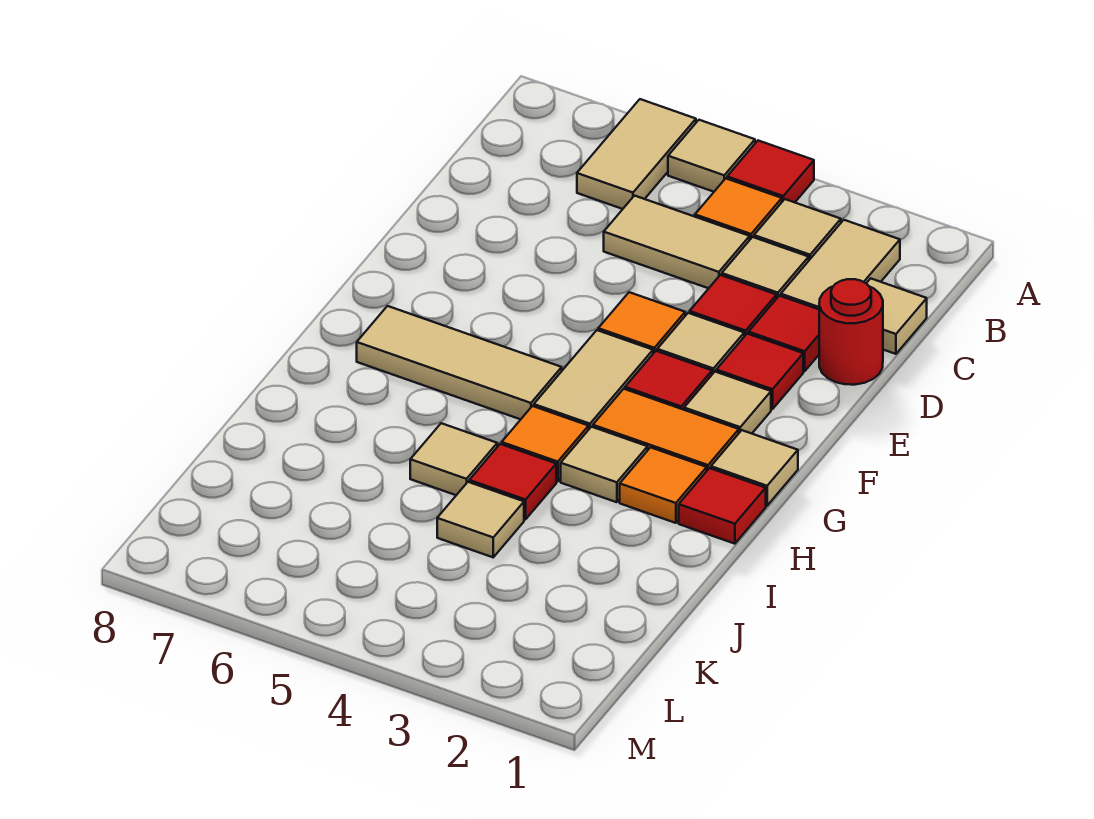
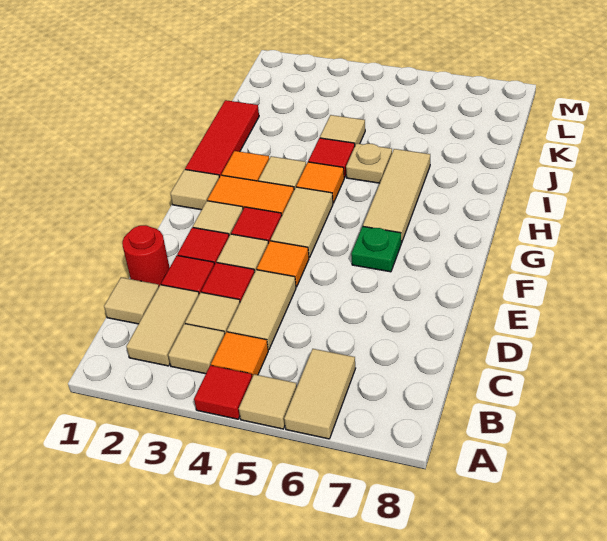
tan 1x2 tile [604,196,750,288] -> tan 1x2 tile turned to [227,270,296,350]
none -> green 1x1 plate [351,226,401,272]
tan 1x3 tile [357,306,562,419] -> tan 1x3 tile turned to [363,149,430,243]
red 1x1 tile [679,468,766,544] -> red 1x3 tile [185,100,259,177]
tan 1x1 tile [410,423,497,495] -> tan 1x1 plate [346,143,392,183]

